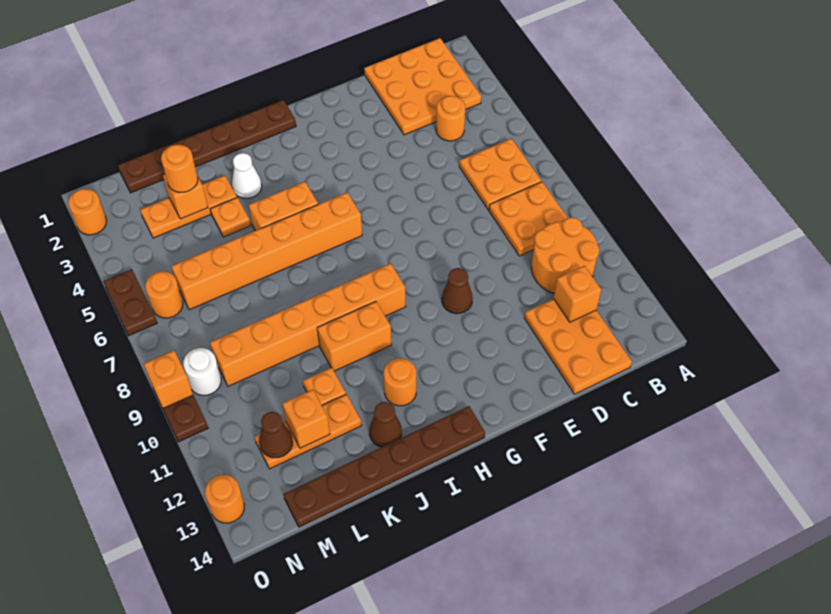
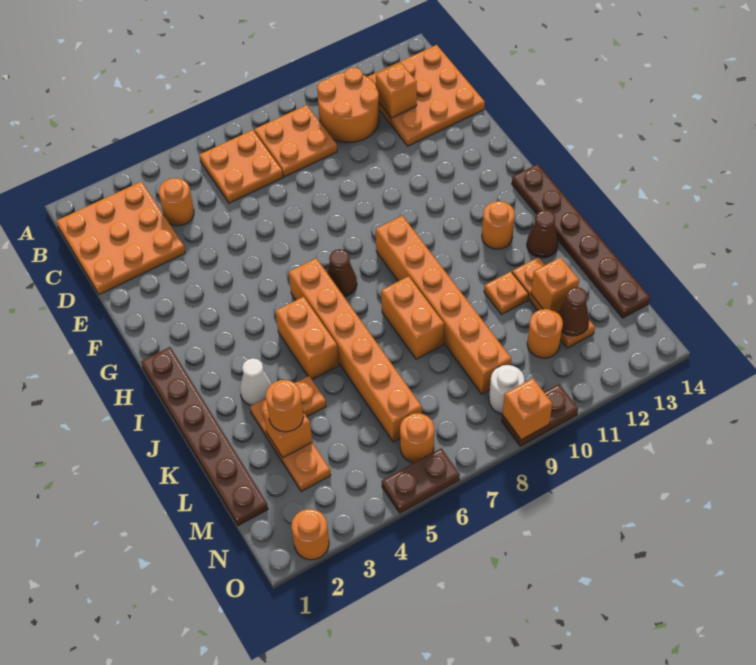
orange 2x3 plate [524,299,632,394] -> orange 3x3 plate [368,45,485,146]
brown 1x1 cone [442,268,473,314] -> brown 1x1 cone moved to [327,249,357,297]
orange 1x2 brick [317,302,391,371] -> orange 1x2 brick moved to [381,276,444,359]
orange 1x1 round brick [205,475,244,523] -> orange 1x1 round brick moved to [527,309,563,358]

